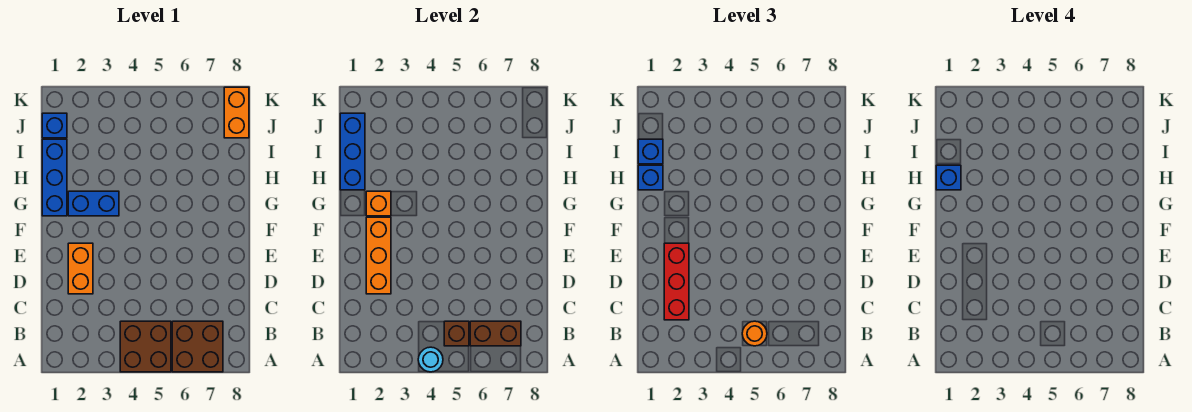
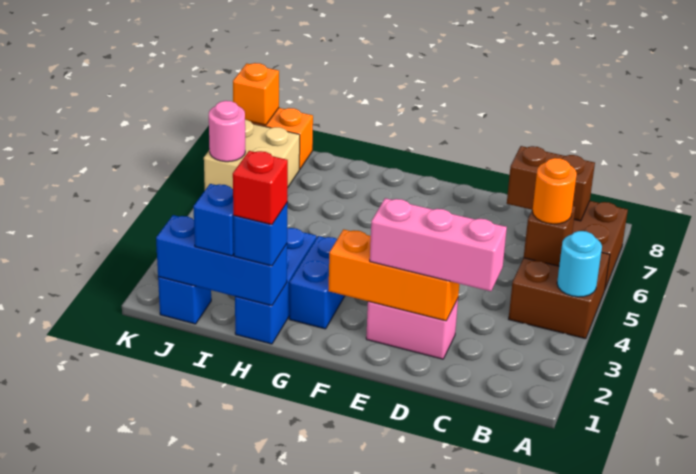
brown 1x2 brick [470,321,521,346] -> brown 1x2 brick turned to [507,146,595,221]
red 1x3 brick [664,243,689,320] -> pink 1x3 brick [370,198,507,291]
orange 1x2 brick [68,243,93,294] -> pink 1x2 brick [366,299,458,359]
blue 1x3 brick [42,139,67,216] -> blue 1x3 brick turned to [235,228,316,344]
orange 1x1 brick [366,191,391,216] -> orange 1x1 brick moved to [233,63,279,125]
blue 1x1 brick [936,165,961,190] -> red 1x1 brick [233,151,288,225]
none -> tan 2x2 brick [204,120,300,190]
none -> pink 1x1 round brick [209,101,245,162]

